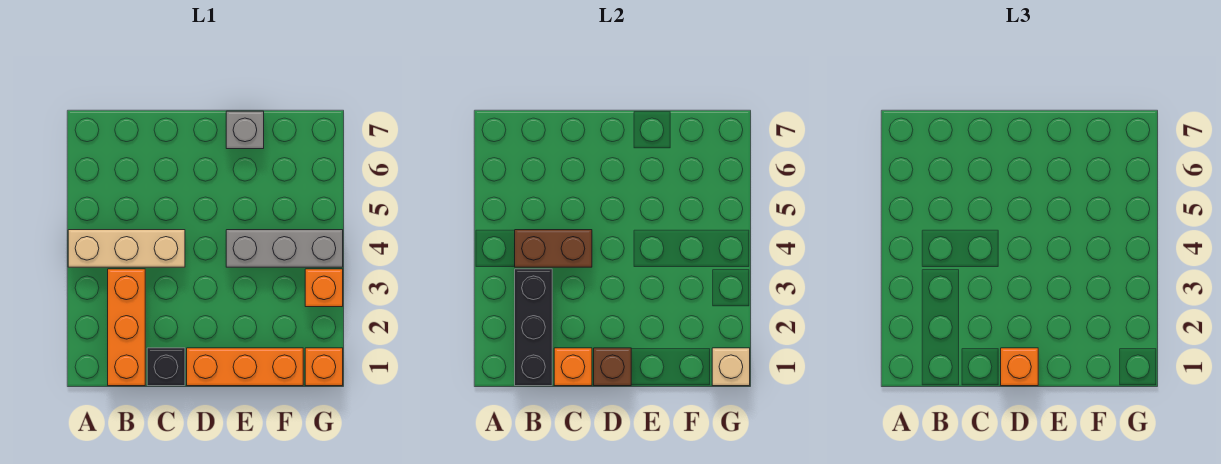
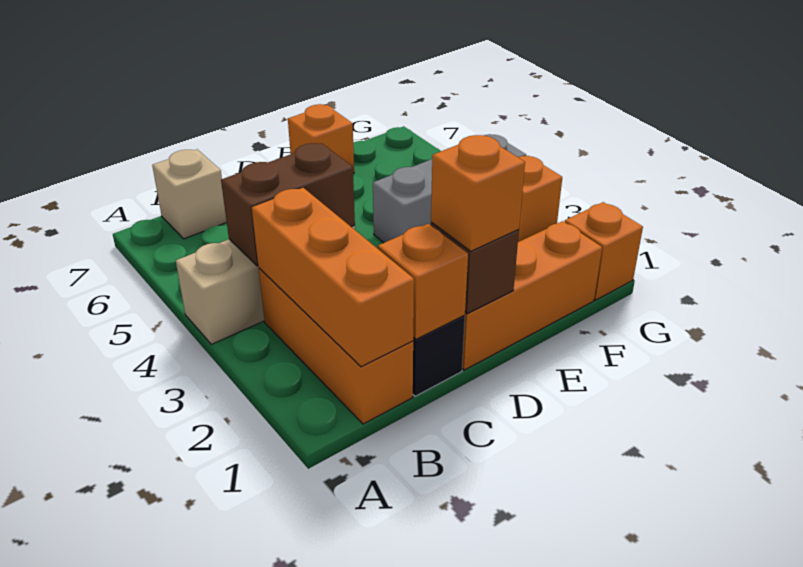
black 1x3 brick [515,269,552,386] -> orange 1x3 brick [252,188,414,367]
grey 1x1 brick [226,111,264,149] -> orange 1x1 brick [288,104,354,174]
tan 1x1 brick [712,348,750,386] -> tan 1x1 brick moved to [152,149,227,239]

